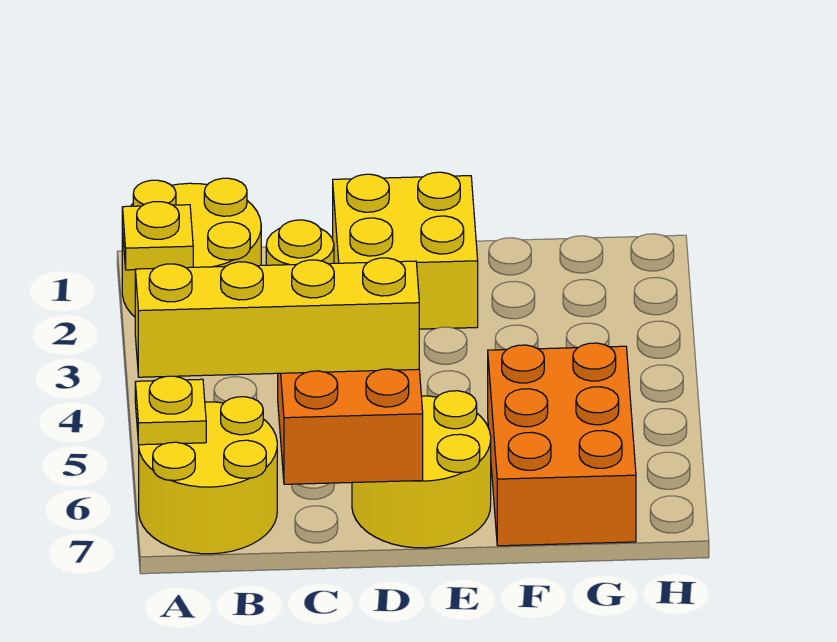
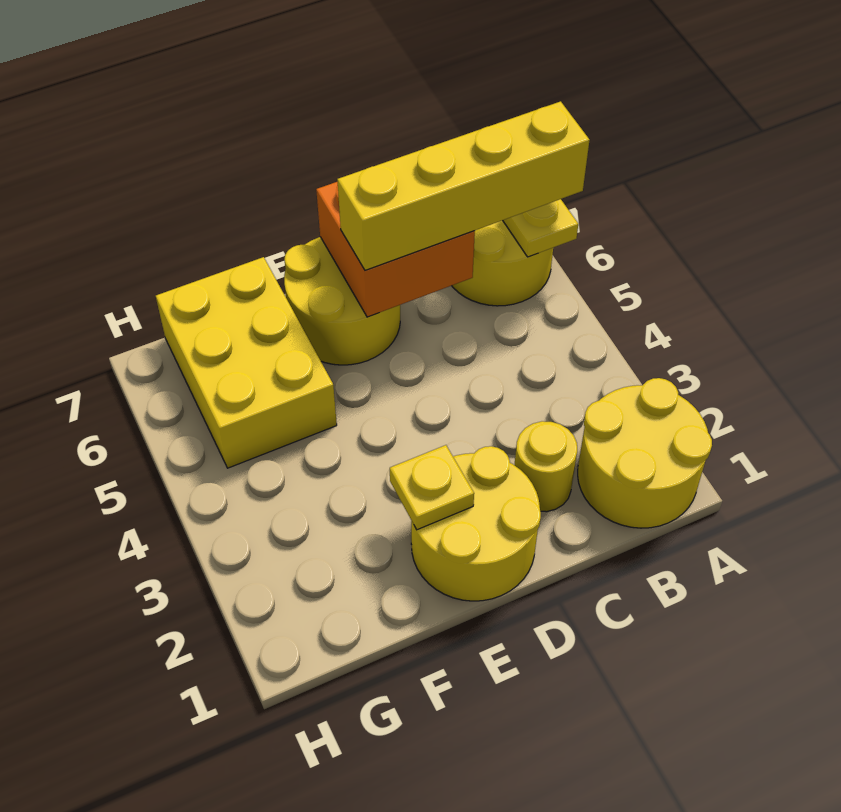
yellow 1x1 plate [122,202,193,270] -> yellow 1x1 plate moved to [390,445,474,530]
yellow 2x2 brick [333,172,478,329] -> yellow 2x2 round brick [411,446,541,601]
orange 2x3 brick [488,343,636,546] -> yellow 2x3 brick [156,257,337,468]

